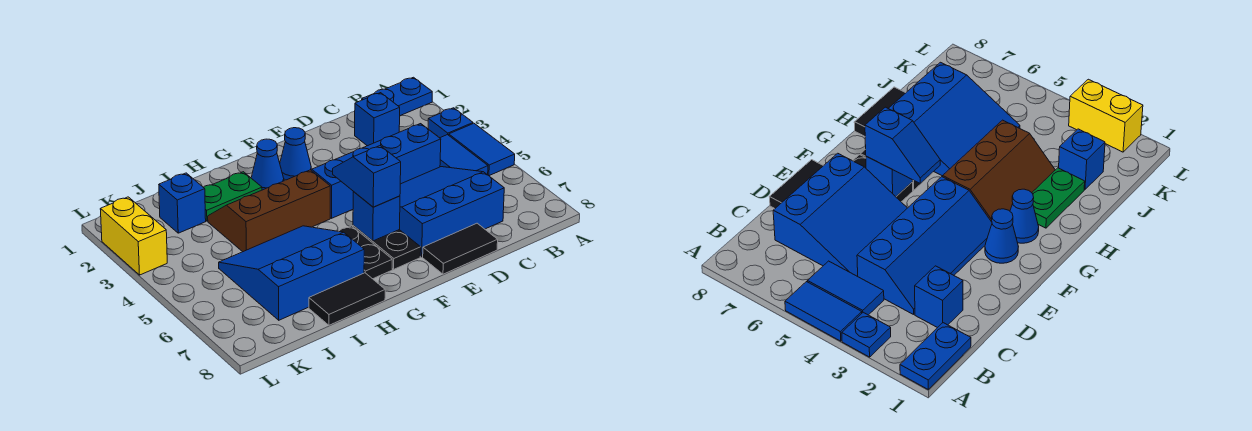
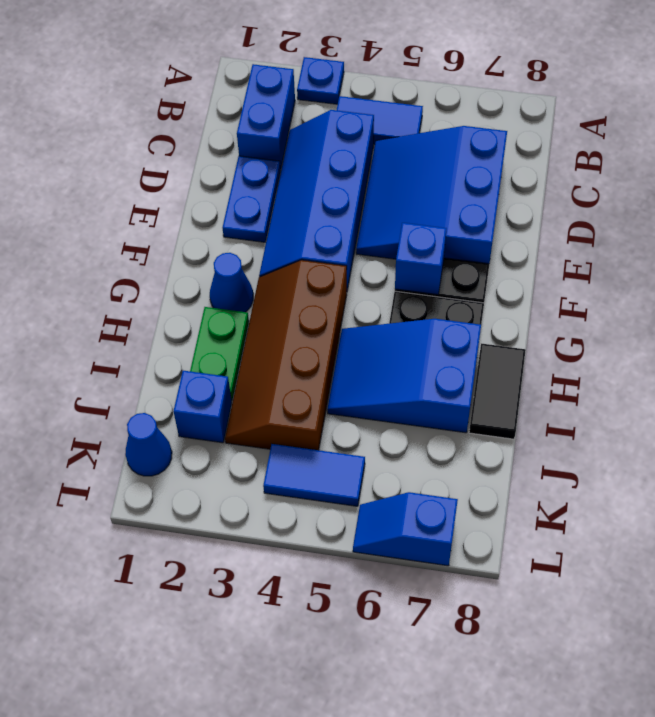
blue 1x2 plate [362,77,432,116] -> blue 1x2 plate moved to [223,156,281,242]
blue 1x2 tile [449,123,515,176] -> blue 1x2 tile moved to [263,444,365,506]
blue 1x1 brick [355,93,400,146] -> blue 1x2 brick [237,64,295,169]
black 1x2 tile [423,223,498,274] -> none
blue 1x1 cone [280,128,311,180] -> blue 1x1 cone moved to [125,413,172,476]
blue 1x2 slope [333,146,401,207] -> blue 1x2 slope moved to [353,492,458,566]
brown 2x3 slope [208,170,330,252] -> brown 2x4 slope [225,260,347,450]
blue 3x3 slope [219,226,364,320] -> blue 2x3 slope [327,319,481,433]
yellow 1x2 brick [100,197,167,275] -> none

